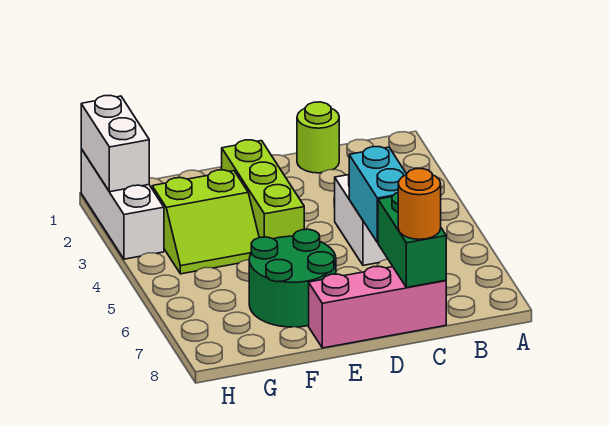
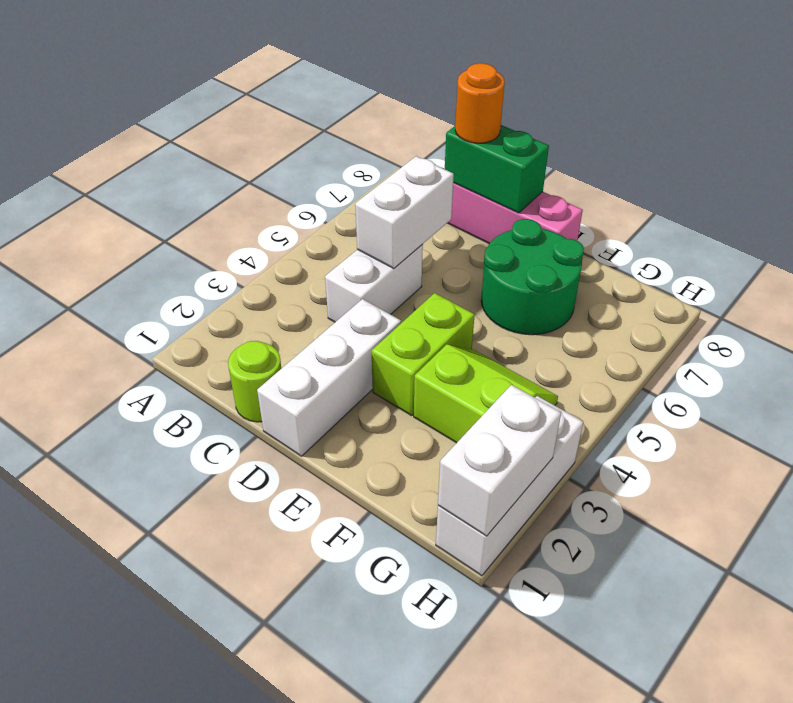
cyan 1x2 brick [349,147,406,243] -> white 1x2 brick [355,156,454,269]
green 1x2 brick [378,193,446,288] -> green 1x2 brick turned to [445,125,549,213]
none -> white 1x3 brick [257,299,401,456]
lime 1x3 brick [222,140,304,239] -> lime 1x2 brick [372,293,475,416]

